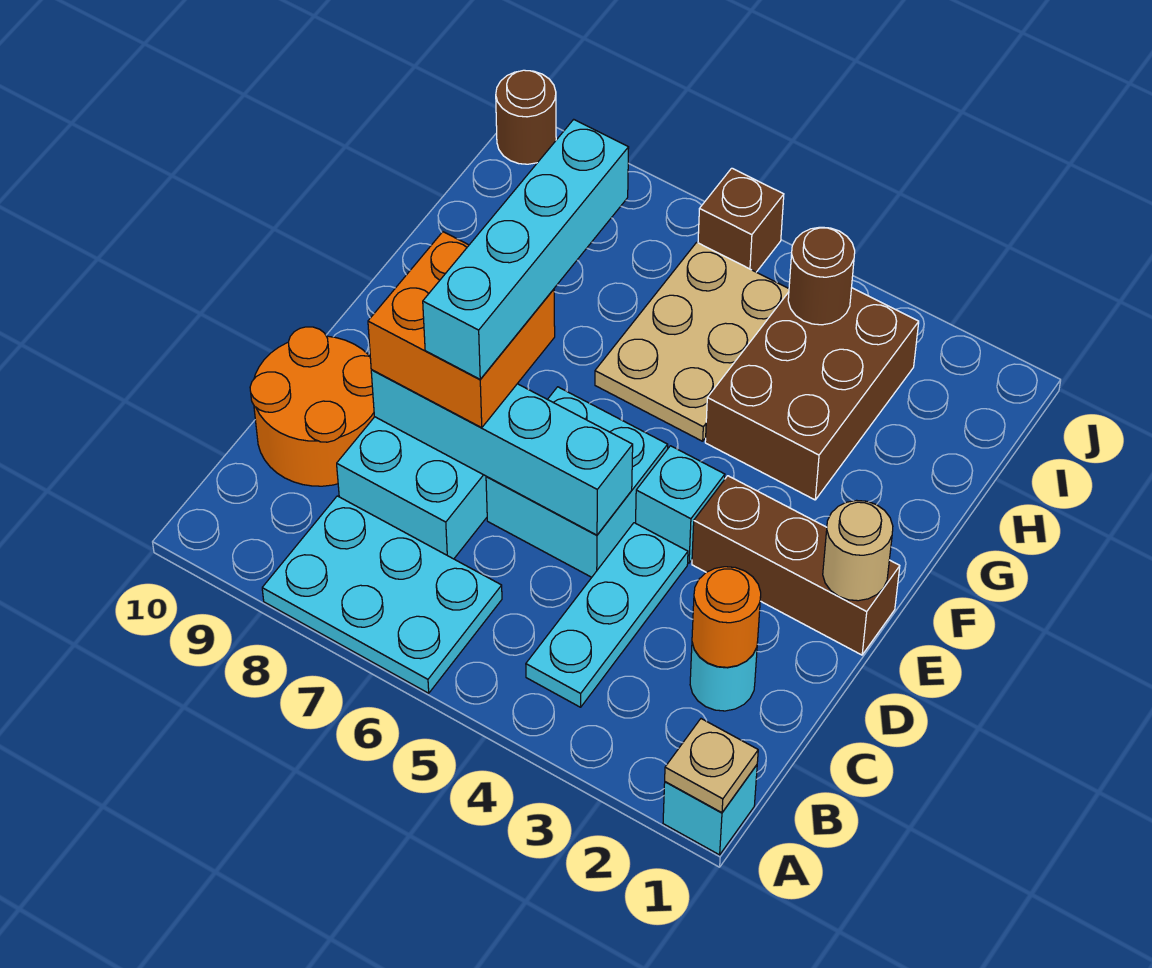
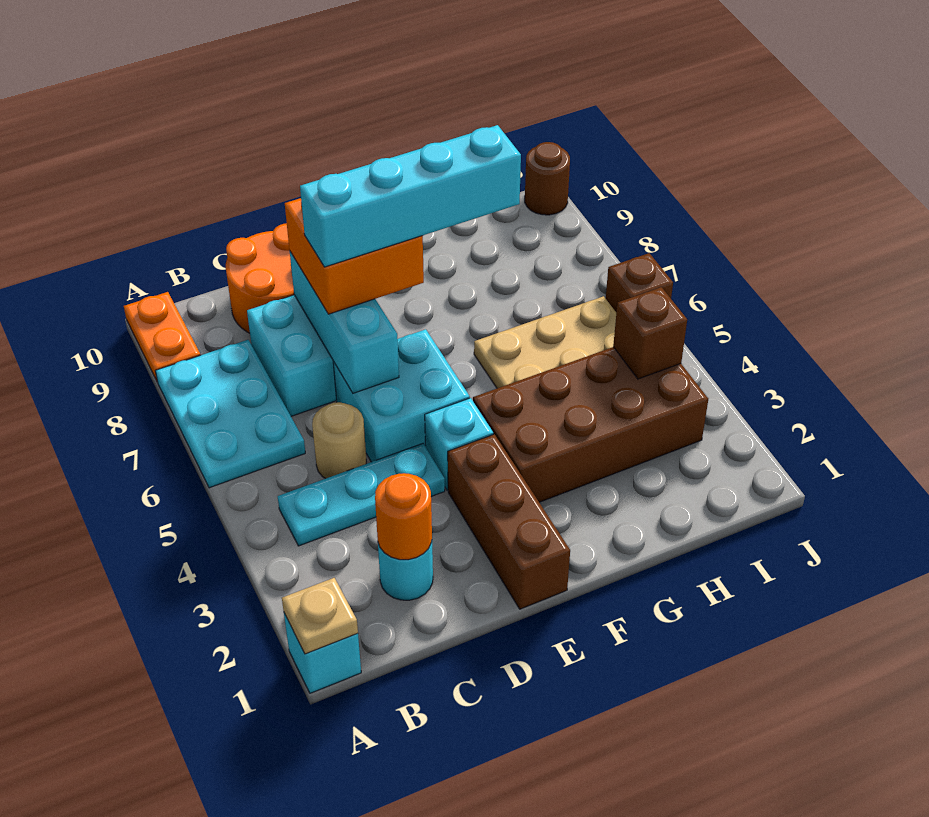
none -> orange 1x2 plate [124,292,200,382]
cyan 1x4 brick [371,370,633,535] -> cyan 1x3 brick [290,252,399,393]
tan 1x1 round brick [823,500,893,601] -> tan 1x1 round brick moved to [312,402,366,479]
brown 2x3 brick [705,288,919,500] -> brown 2x4 brick [473,347,708,502]
brown 1x1 round brick [788,227,855,325] -> brown 1x1 brick [613,287,687,379]

